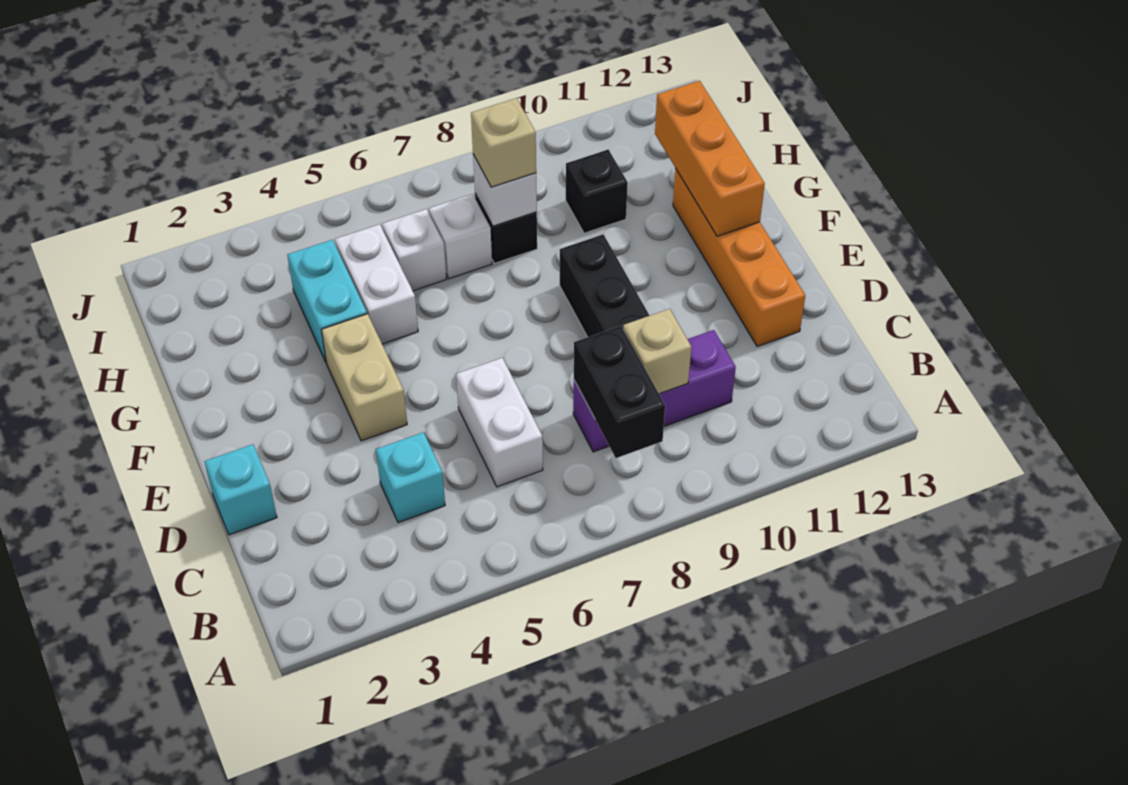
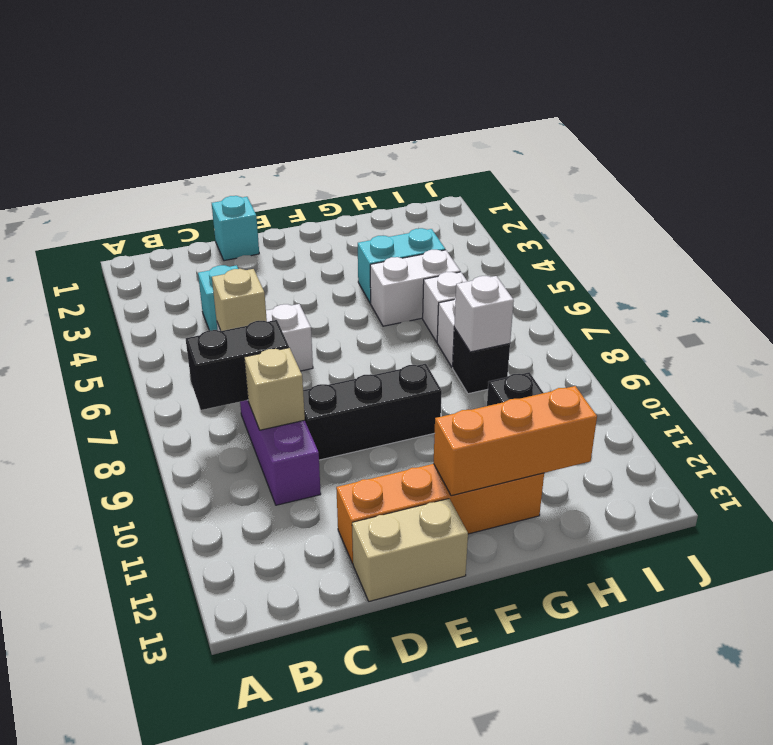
tan 1x2 brick [321,314,407,441] -> tan 1x2 brick moved to [352,499,468,601]
tan 1x1 brick [471,98,536,187] -> tan 1x1 brick moved to [212,269,267,331]

